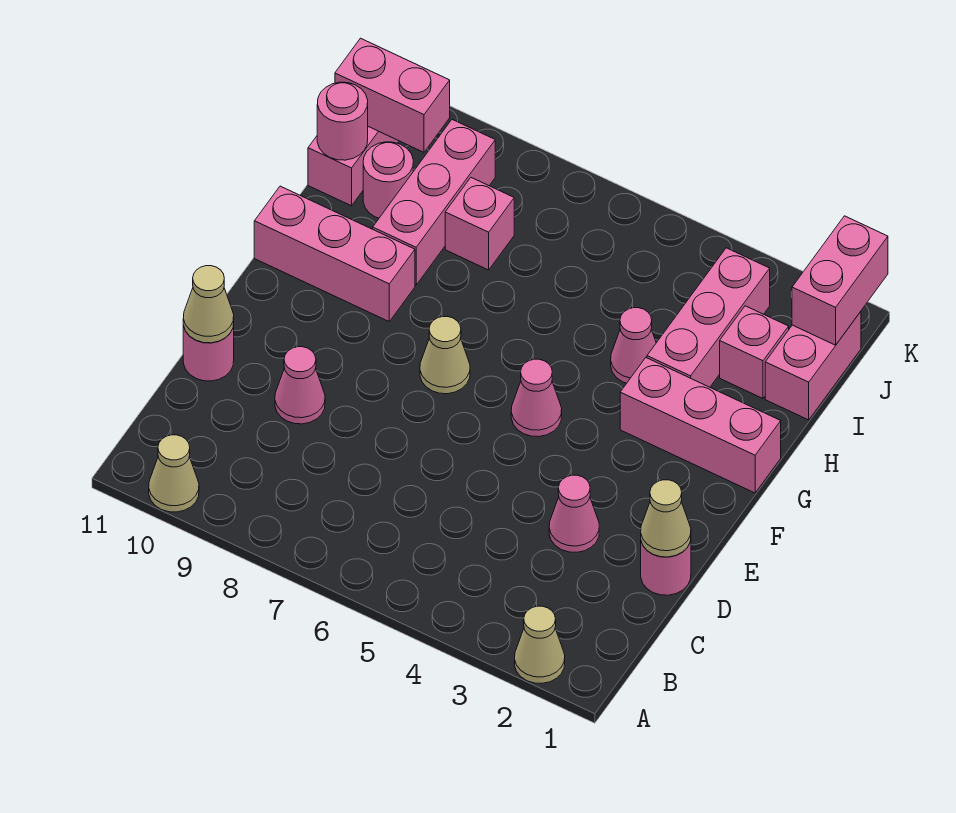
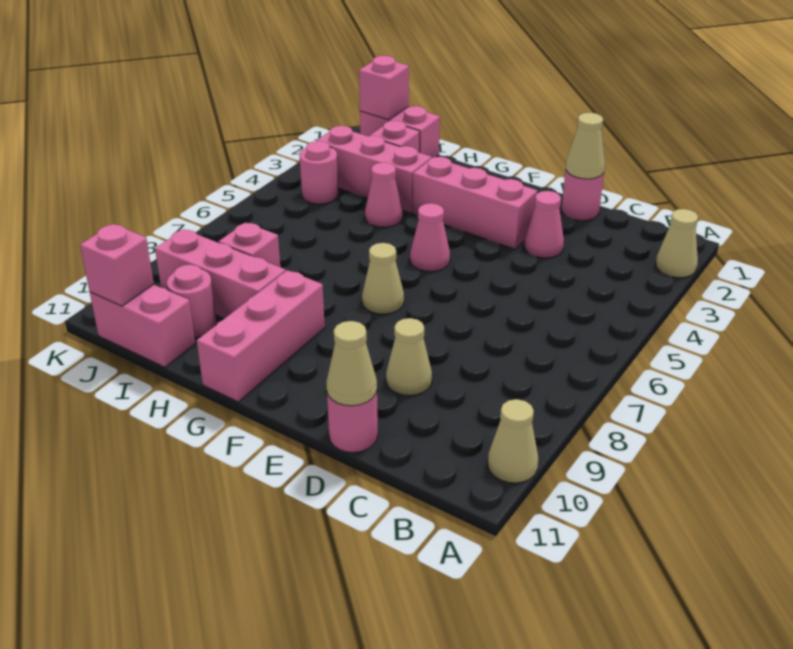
pink 1x1 cone [275,347,325,424] -> tan 1x1 cone [386,318,432,396]
pink 1x3 brick [620,358,781,493] -> pink 1x3 brick turned to [413,157,537,249]
pink 1x1 round brick [317,82,368,160] -> pink 1x1 round brick moved to [300,141,339,204]
pink 1x2 brick [792,216,888,345] -> pink 1x1 brick [359,56,409,120]
pink 1x2 brick [335,38,450,152] -> pink 1x1 brick [80,224,154,306]

